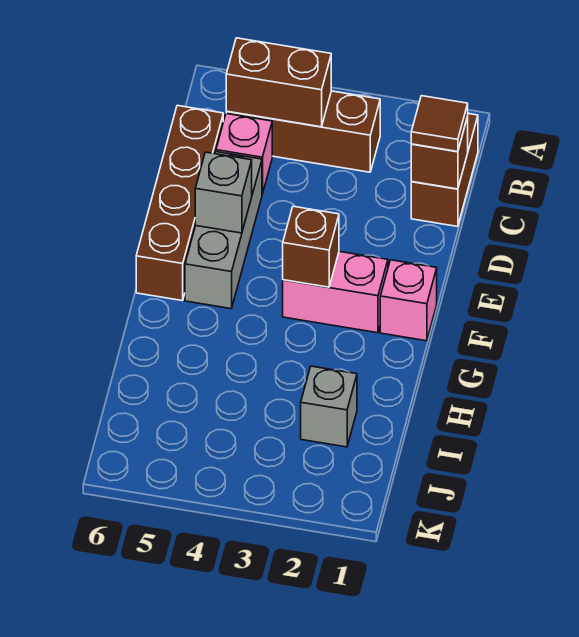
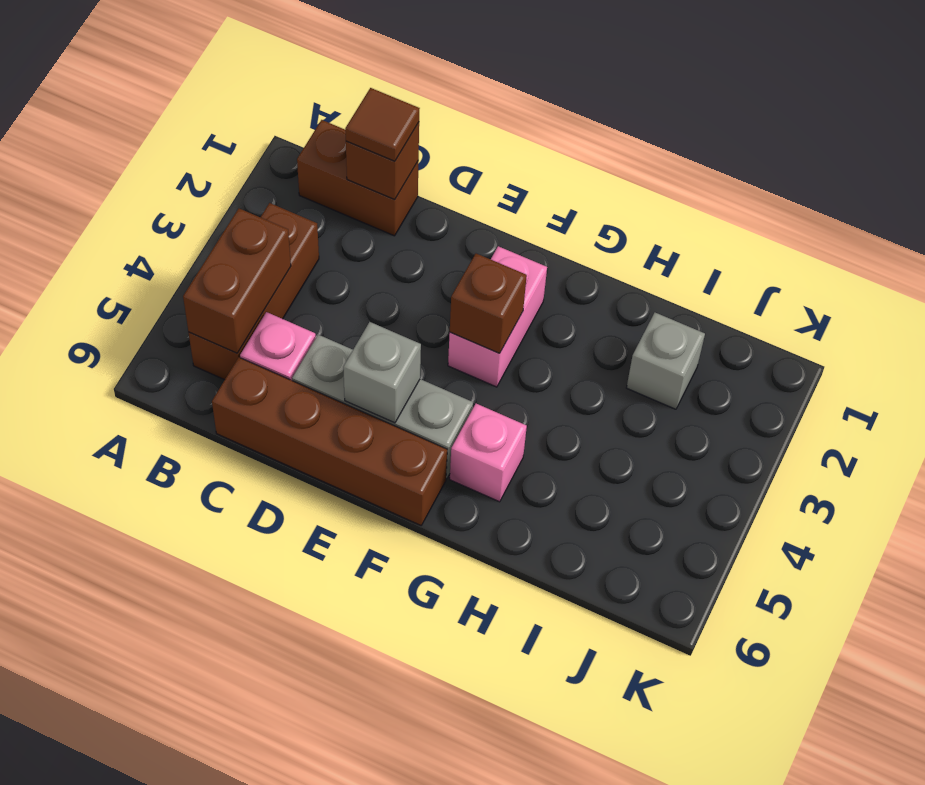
pink 1x1 brick [380,260,437,341] -> pink 1x1 brick moved to [450,404,527,502]

